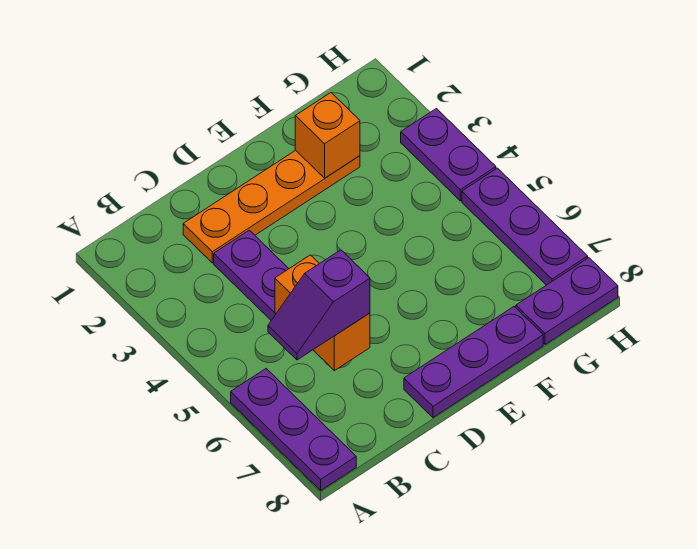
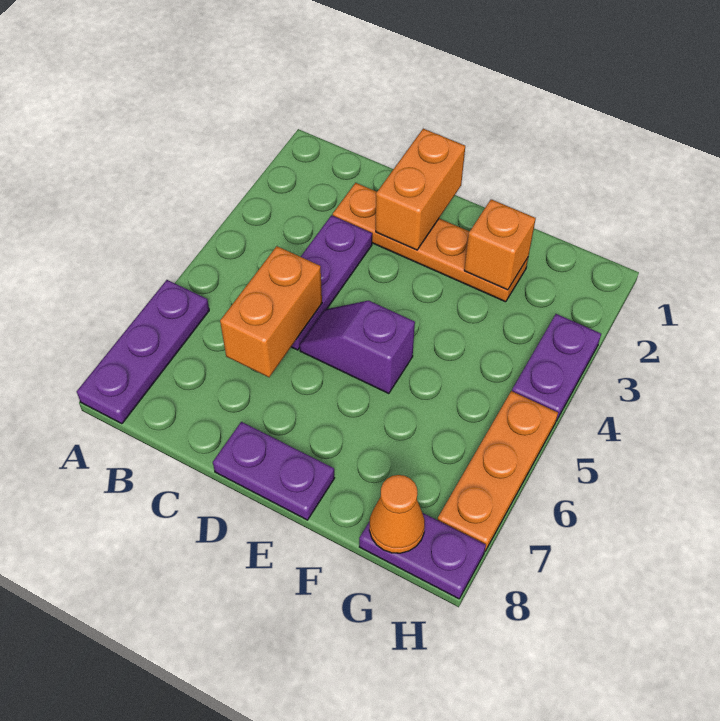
purple 1x2 slope [268,250,370,360] -> purple 1x2 slope moved to [300,301,415,394]
none -> orange 1x2 brick [376,129,465,250]
purple 1x3 plate [404,306,543,417] -> purple 1x2 plate [213,422,334,520]
none -> orange 1x1 cone [369,475,425,553]
purple 1x3 plate [462,168,588,285] -> orange 1x3 plate [438,391,558,551]

